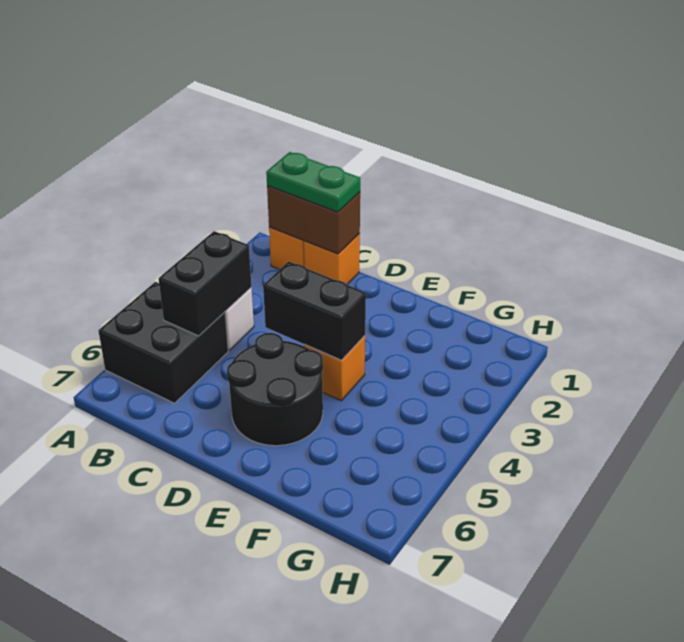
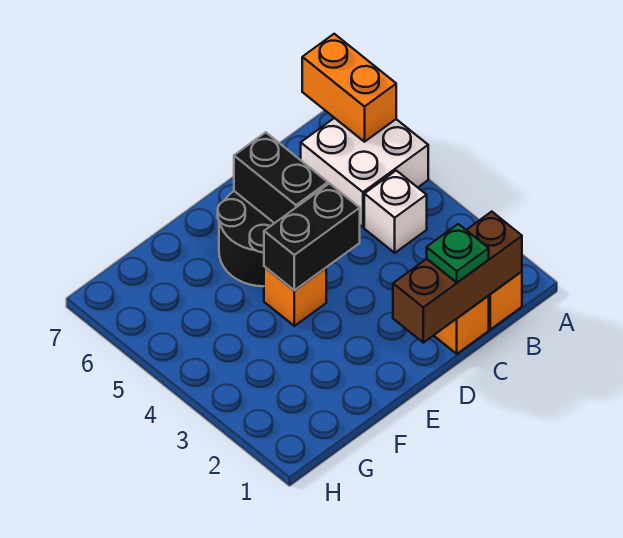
black 2x2 brick [98,282,228,403] -> white 2x2 brick [301,118,428,227]
none -> orange 1x2 brick [302,34,396,142]
brown 1x2 brick [267,186,360,254] -> brown 1x3 brick [393,212,522,343]
green 1x2 plate [266,152,360,212] -> green 1x1 plate [427,224,489,283]
black 1x2 brick [159,231,251,336] -> black 1x2 brick moved to [234,132,328,223]

